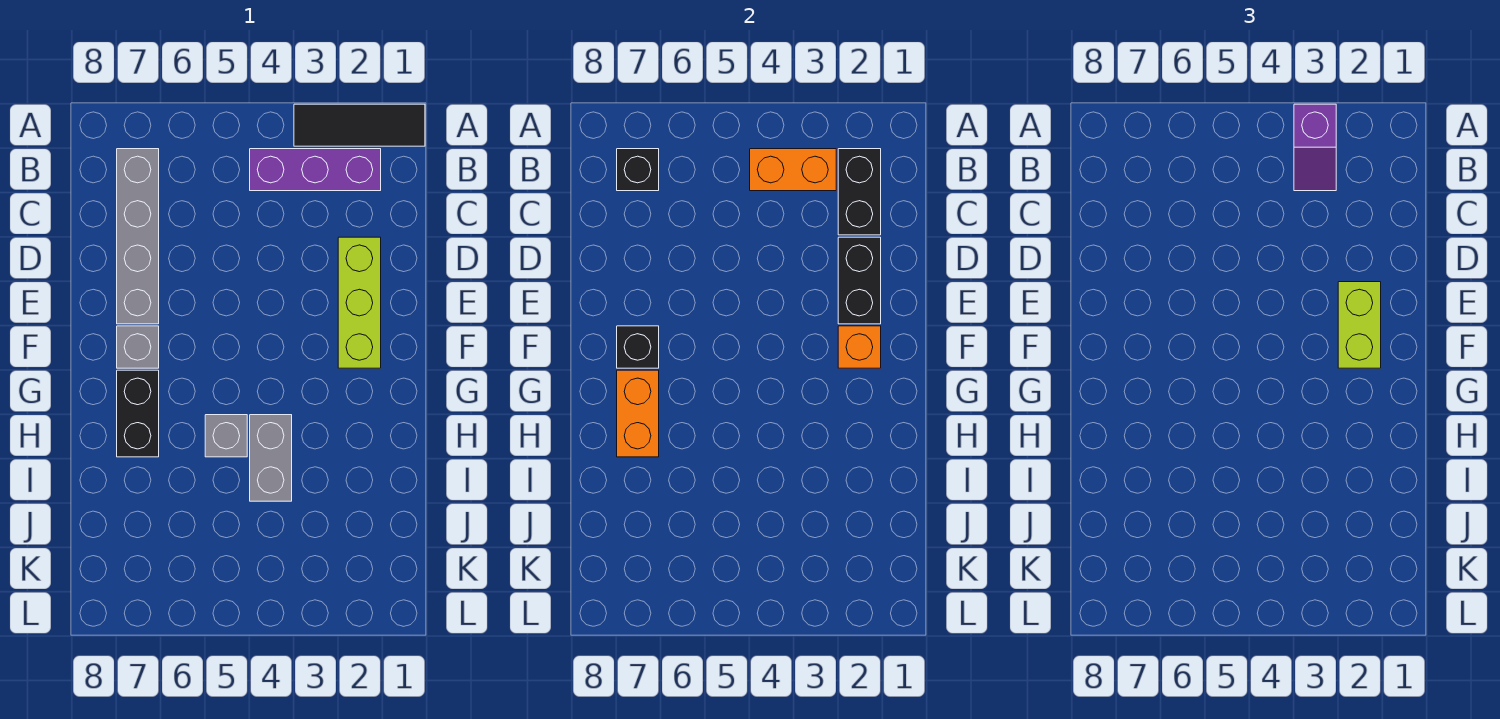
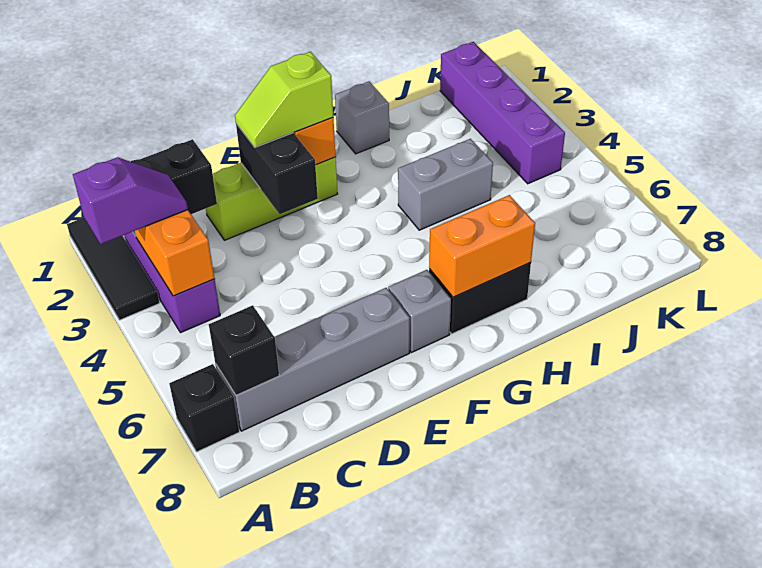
black 1x2 brick [838,237,881,324] -> black 1x2 brick turned to [236,124,318,214]
lime 1x2 brick [1338,282,1381,368] -> lime 1x2 slope [235,52,333,147]
black 1x1 brick [617,326,659,368] -> black 1x1 brick moved to [169,364,239,452]
grey 1x1 brick [205,415,247,457] -> grey 1x1 brick moved to [335,82,389,154]
none -> purple 1x4 brick [440,42,565,184]

